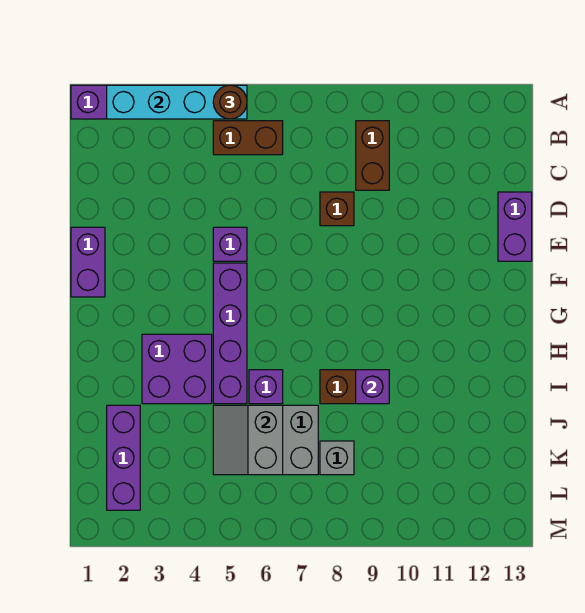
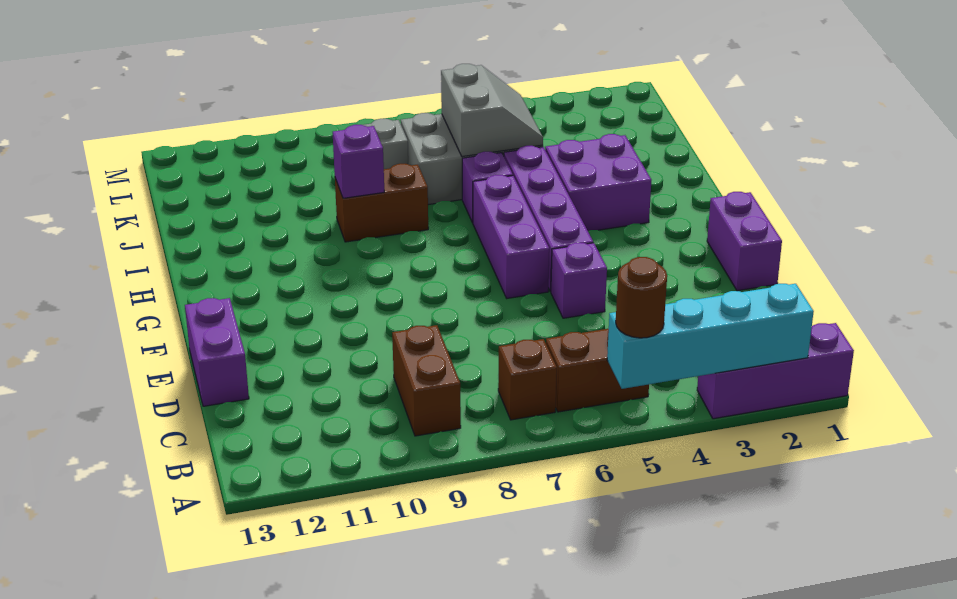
brown 1x1 brick [320,192,354,226] -> brown 1x1 brick moved to [498,339,557,420]
purple 1x3 brick [107,405,140,510] -> purple 1x3 brick moved to [473,175,549,298]

